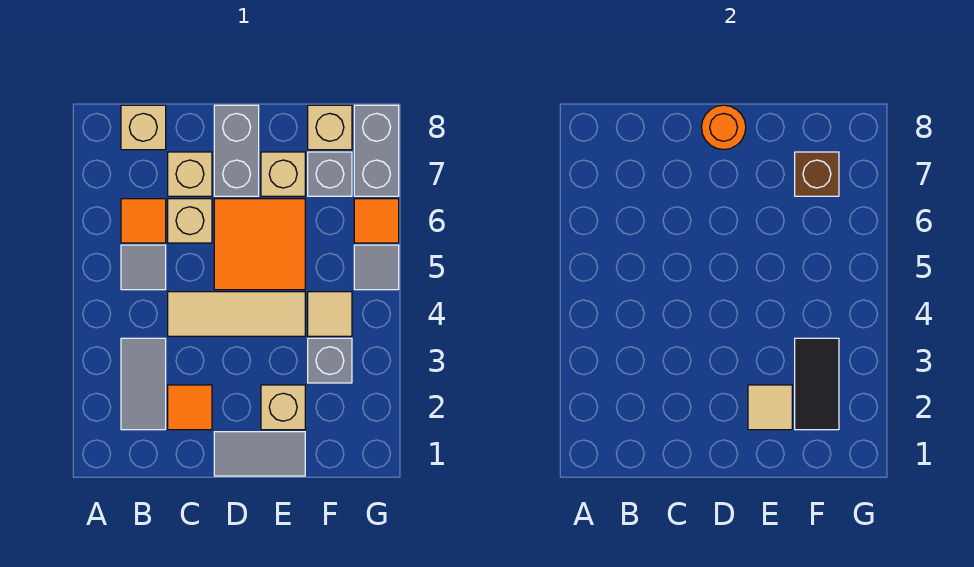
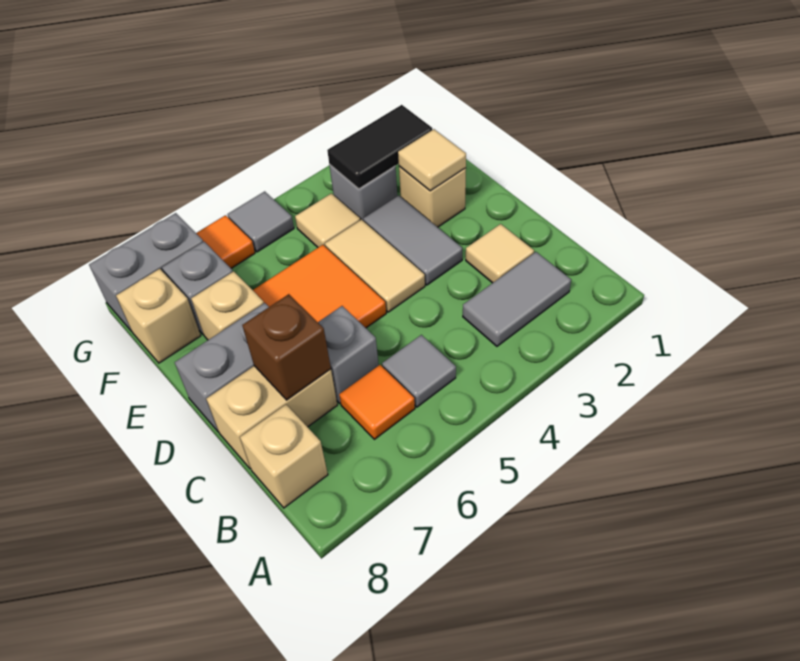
orange 1x1 tile [168,385,212,430] -> tan 1x1 tile [466,224,534,283]
tan 1x3 tile [168,292,305,336] -> tan 1x2 tile [325,220,425,312]
tan 1x1 brick [168,199,212,243] -> grey 1x1 brick [318,306,379,404]
tan 1x1 brick [168,152,212,196] -> tan 1x2 brick [206,366,337,469]
grey 1x2 tile [214,432,305,476] -> grey 1x2 tile moved to [363,195,462,285]
orange 1x1 round brick [701,105,746,150] -> none
brown 1x1 brick [795,152,839,196] -> brown 1x1 brick moved to [242,294,331,400]

